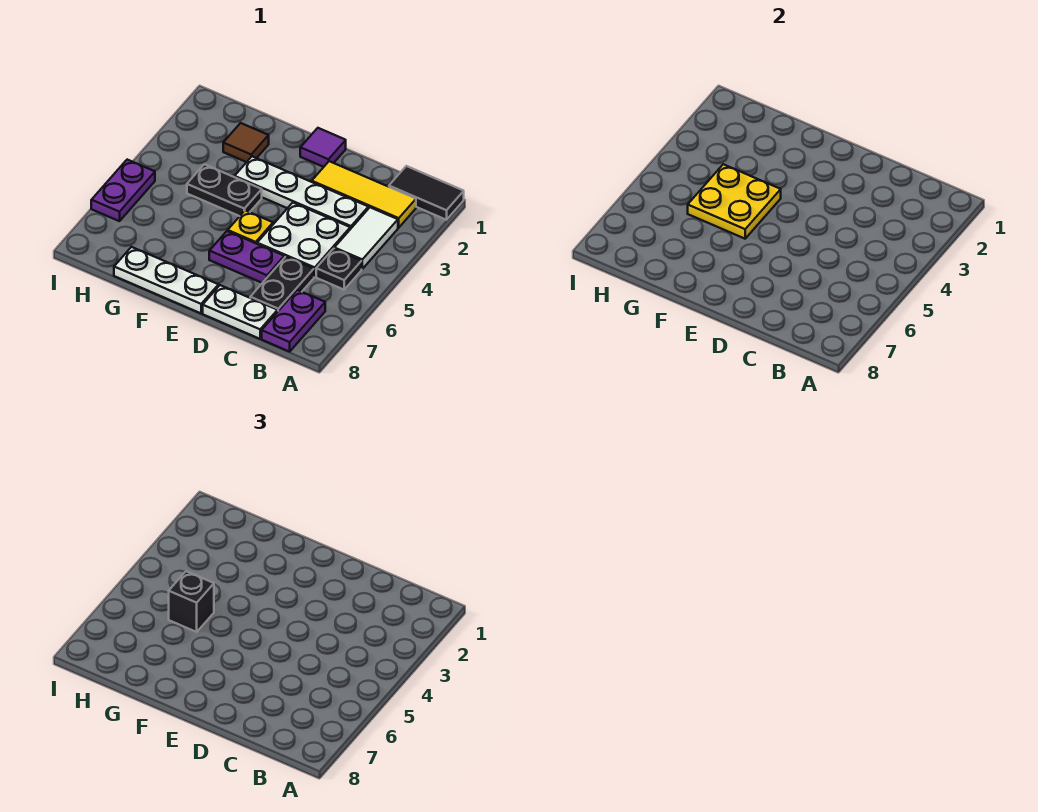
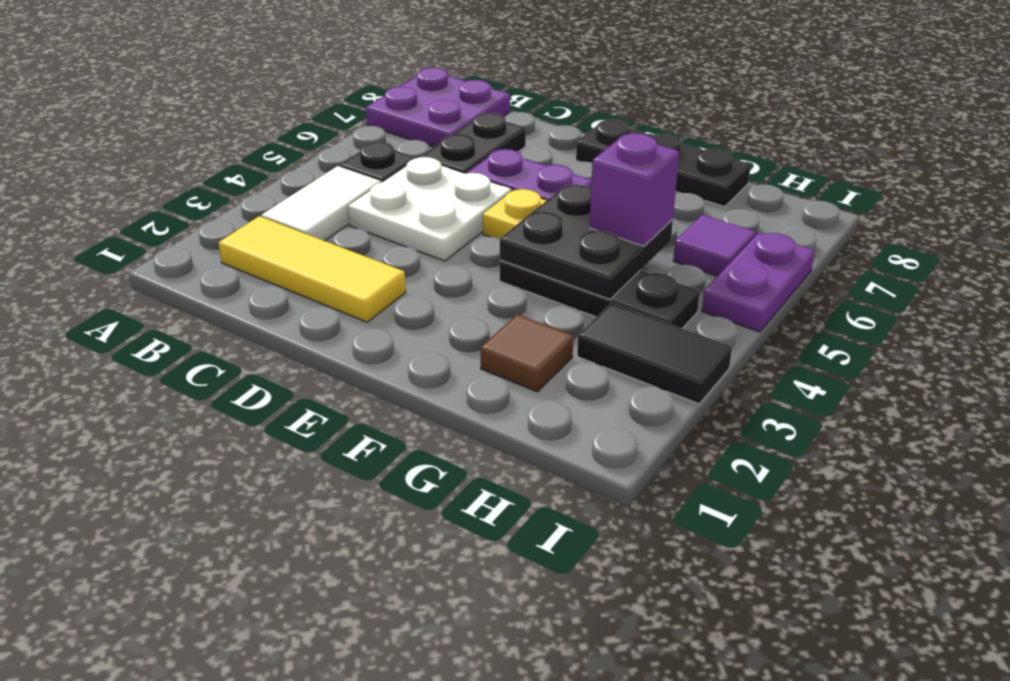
black 1x2 tile [389,166,464,220] -> black 1x2 tile moved to [577,303,732,404]
purple 1x2 plate [262,290,325,352] -> purple 2x2 plate [366,68,510,147]
white 1x4 plate [235,157,368,229] -> none
white 1x2 plate [203,285,278,339] -> none
purple 1x1 tile [300,128,346,167] -> purple 1x1 tile moved to [673,215,756,276]
white 1x3 plate [114,247,219,313] -> black 1x3 plate [576,119,751,207]
black 1x2 plate [187,164,262,216] -> black 1x3 plate [500,260,700,328]
yellow 2x2 plate [688,164,781,239] -> black 2x2 plate [500,185,673,299]
black 1x1 brick [169,571,214,632] -> purple 1x1 brick [590,133,679,246]

